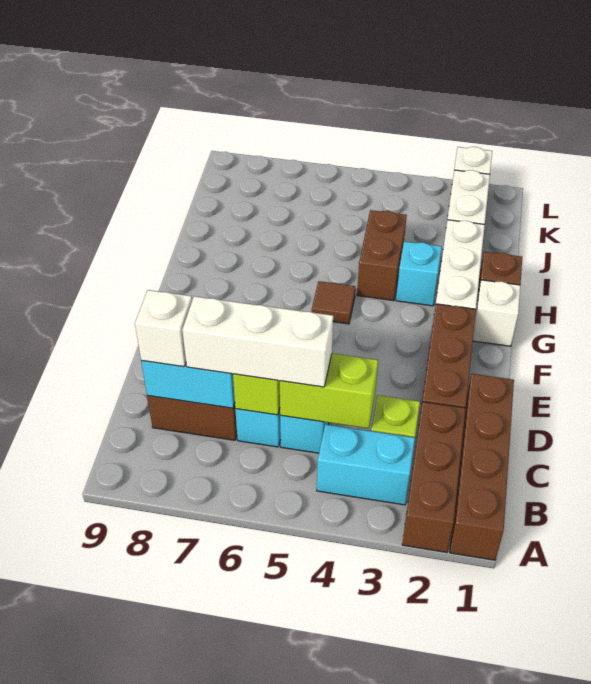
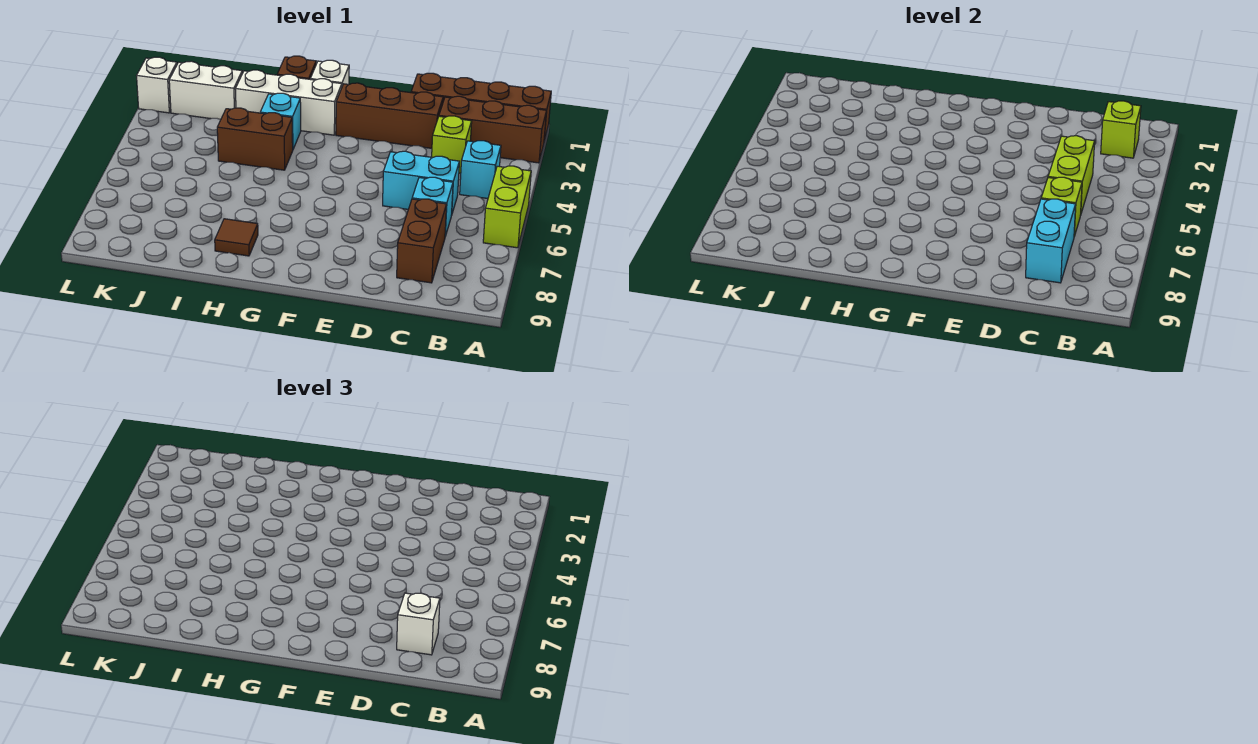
none -> lime 1x2 brick [483,166,531,248]
none -> lime 1x1 brick [1101,101,1141,158]
cyan 1x2 brick [317,424,415,505] -> cyan 1x1 brick [460,141,501,199]
white 1x3 brick [182,296,333,387] -> none
brown 1x1 tile [312,281,355,324] -> brown 1x1 tile moved to [215,219,258,256]

